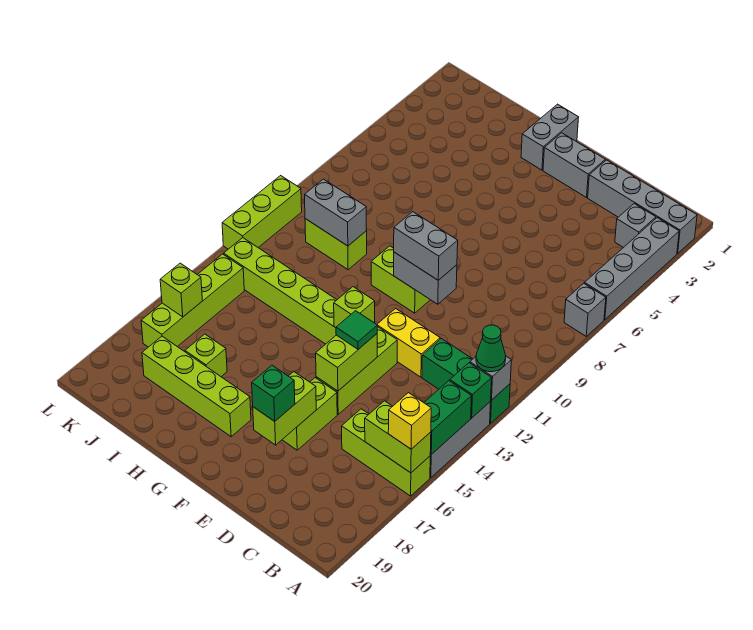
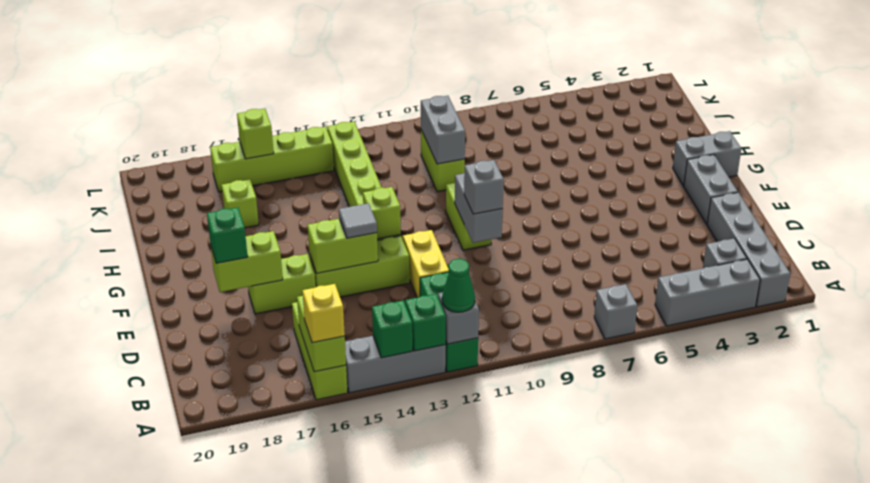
grey 1x4 brick [584,218,679,320] -> grey 1x3 brick [655,259,760,326]
green 1x2 brick [424,381,472,454] -> green 1x1 brick [372,300,413,358]
grey 1x2 brick [394,212,458,280] -> grey 1x1 brick [464,160,504,214]
green 1x1 tile [336,311,378,349] -> grey 1x1 tile [339,203,377,238]
lime 1x4 brick [142,336,251,437] -> none
lime 1x3 brick [222,176,302,249] -> none

